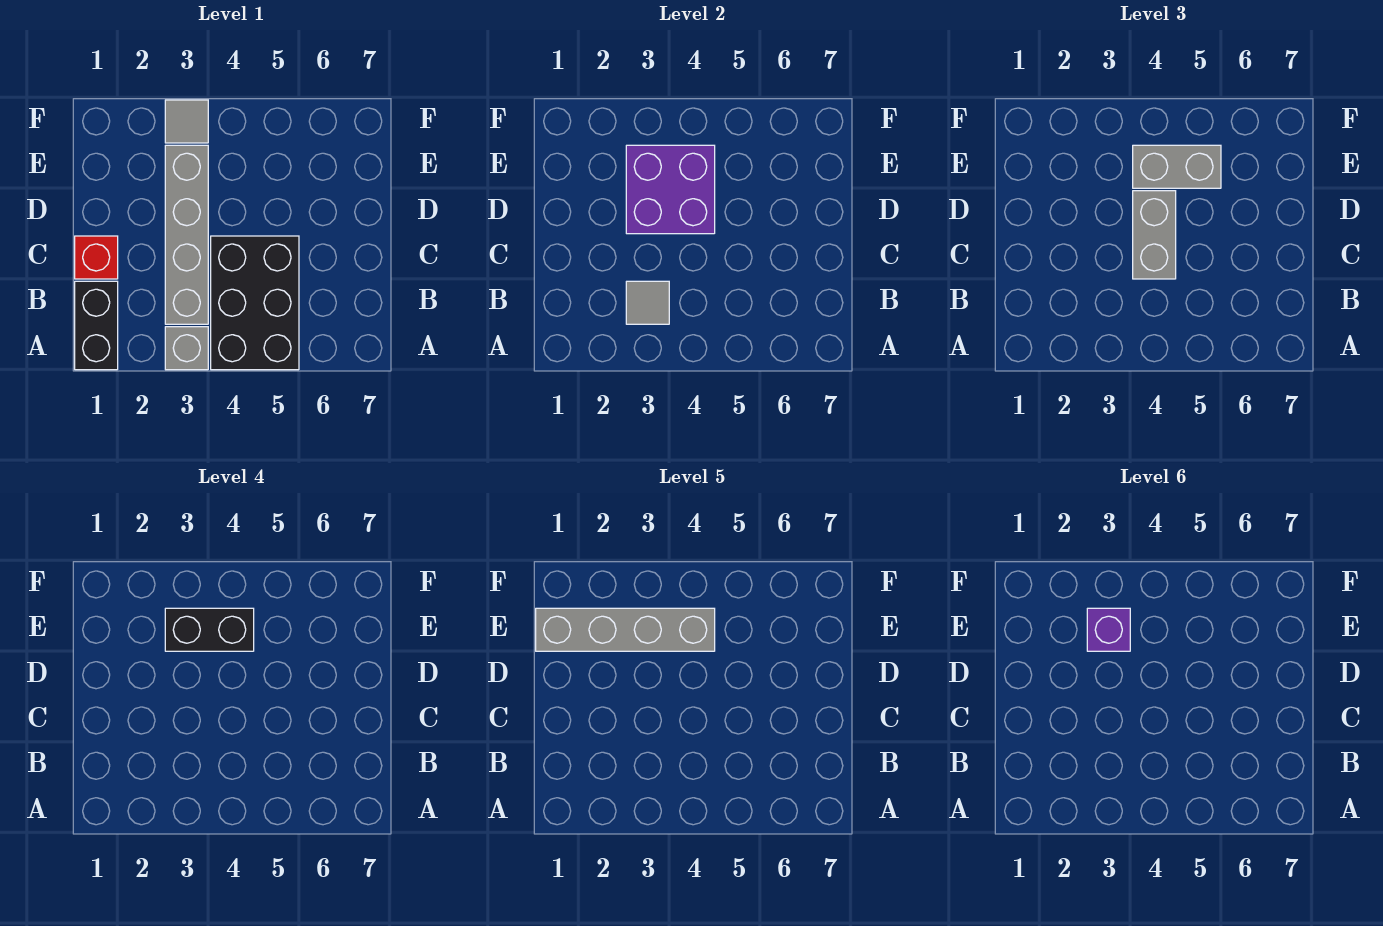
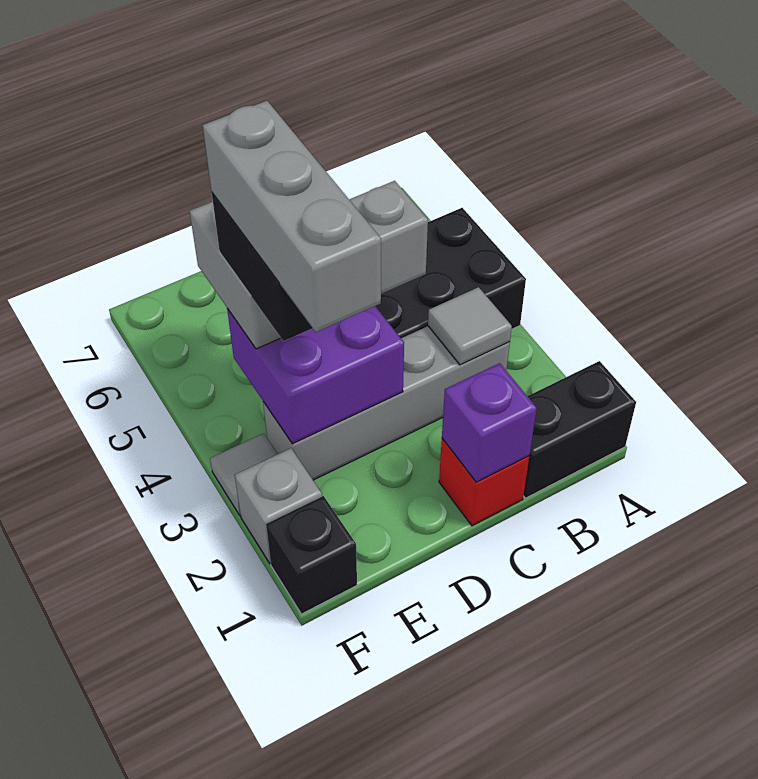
grey 1x1 brick [165,327,208,370] -> grey 1x1 brick moved to [235,448,322,563]
grey 1x4 brick [536,608,715,651] -> grey 1x3 brick [203,101,381,332]
purple 1x1 brick [1087,608,1130,651] -> purple 1x1 brick moved to [442,363,537,482]
none -> black 1x1 brick [266,496,357,614]

